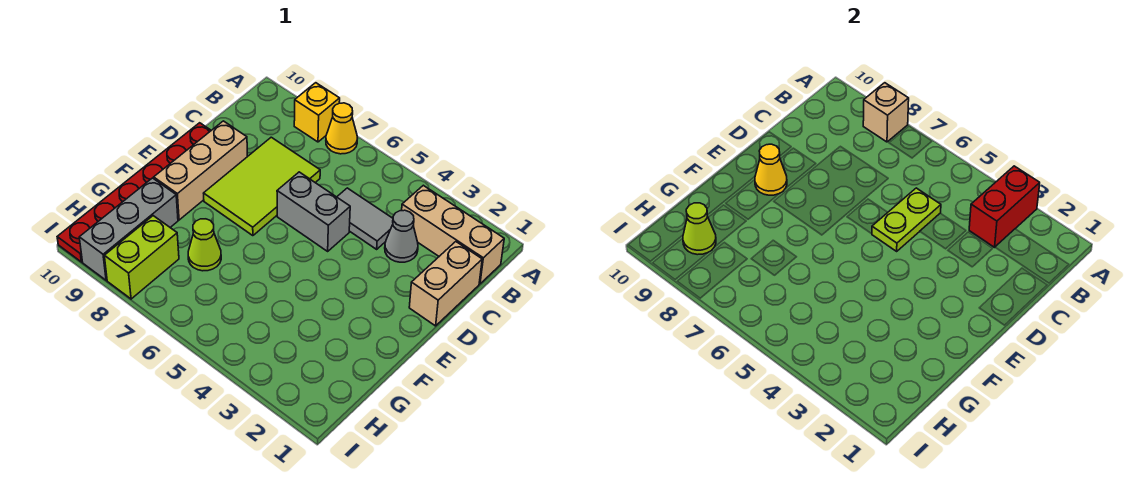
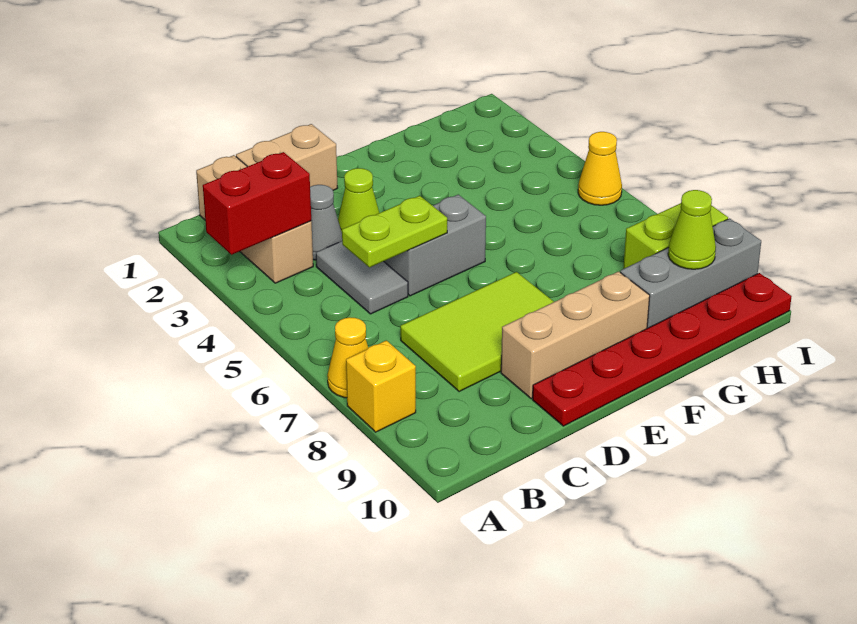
tan 1x1 brick [863,83,909,142] -> none
grey 1x2 brick [277,172,350,251] -> grey 1x2 brick turned to [384,195,486,296]
yellow 1x1 cone [755,144,787,195] -> yellow 1x1 cone moved to [578,132,622,205]
lime 1x1 cone [188,219,221,271] -> lime 1x1 cone moved to [338,168,379,232]

